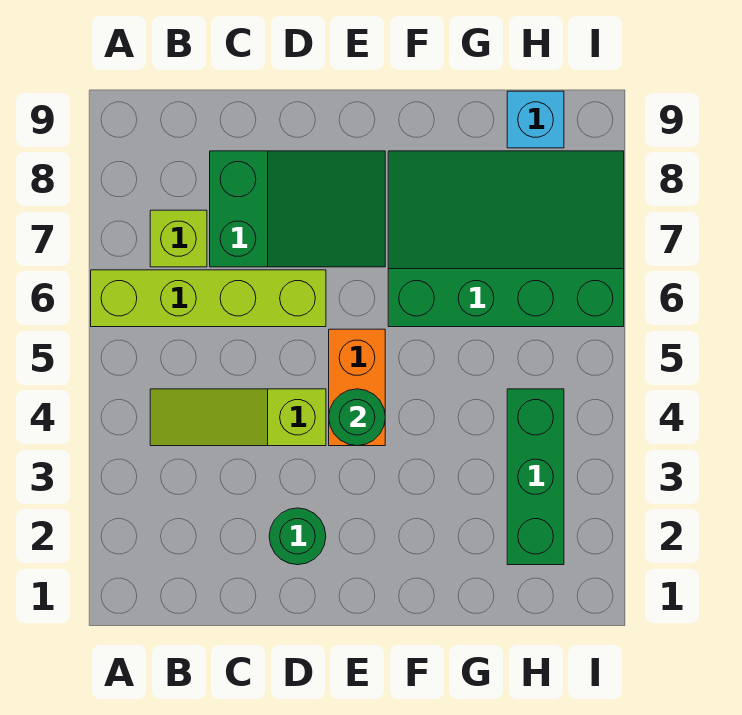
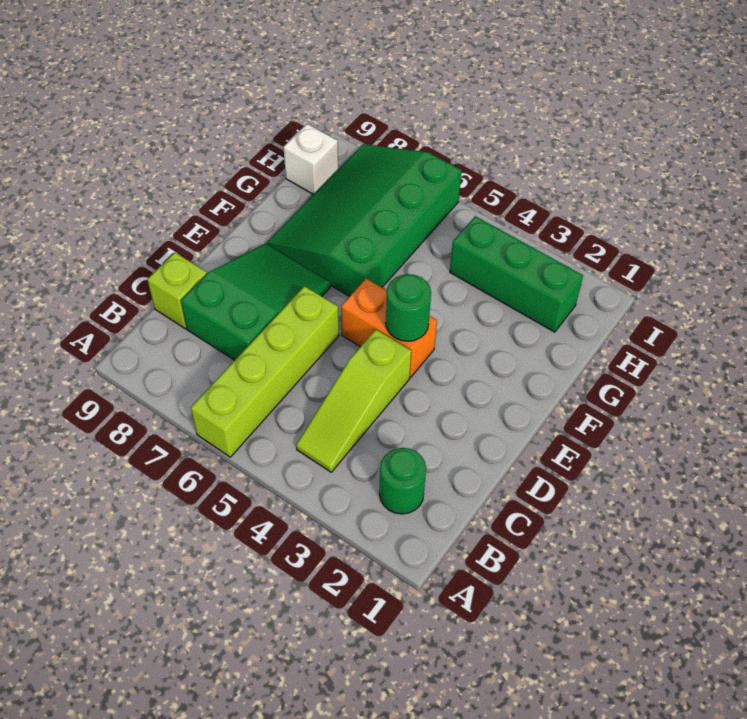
lime 1x1 brick [150,210,207,267] -> lime 1x1 brick moved to [147,253,207,329]
green 1x1 round brick [269,508,326,565] -> green 1x1 round brick moved to [379,448,426,514]
cyan 1x1 brick [507,91,564,148] -> white 1x1 brick [283,124,338,195]

